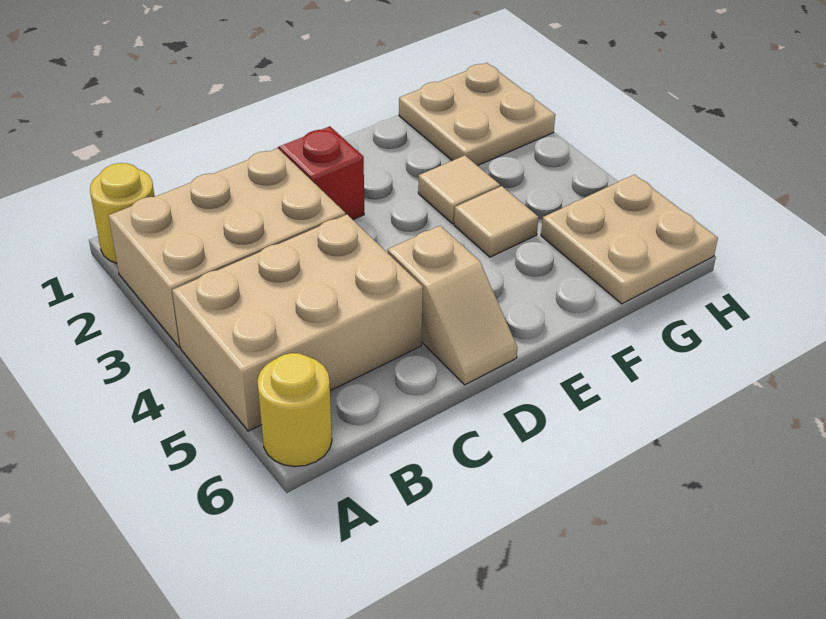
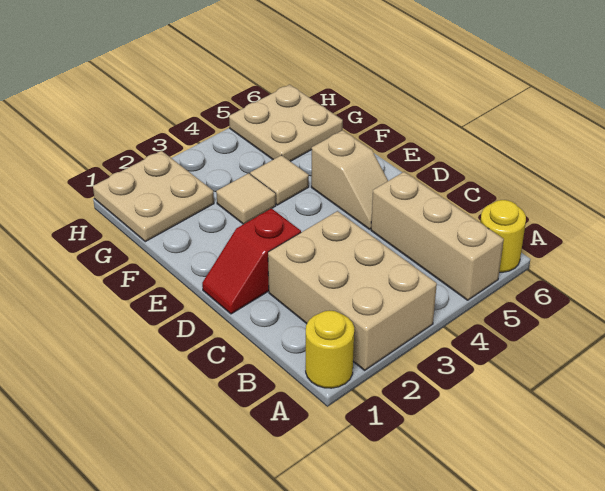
tan 2x3 brick [172,215,423,431] -> tan 1x3 brick [371,172,504,300]
tan 1x2 slope [388,226,517,385] -> tan 1x2 slope turned to [311,130,388,229]

